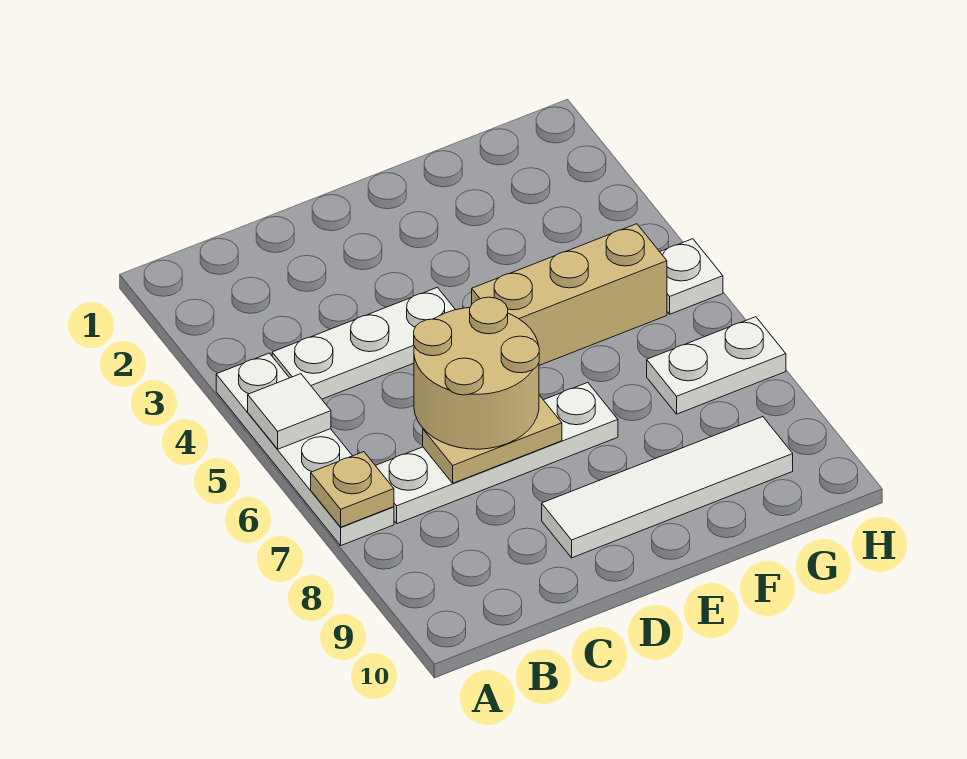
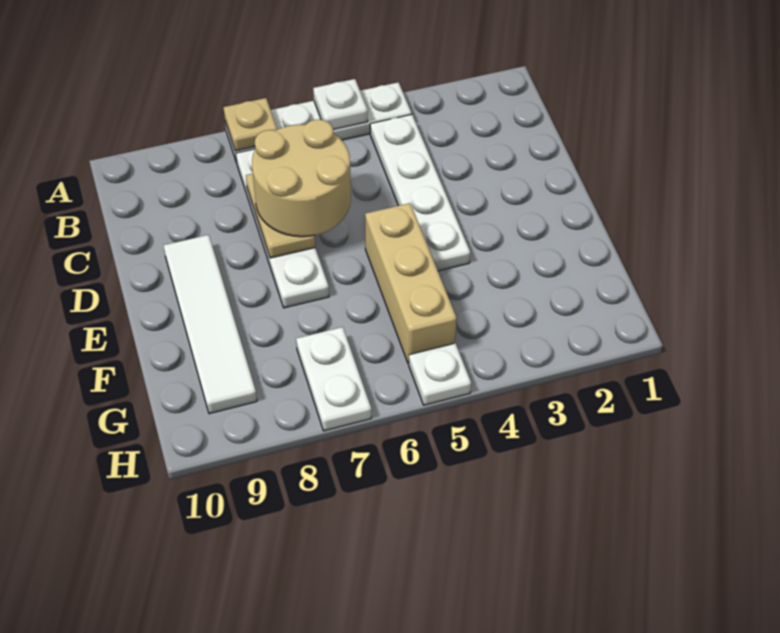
white 1x1 tile [248,374,331,449] -> white 1x1 plate [313,79,368,130]
white 1x3 plate [272,287,455,399] -> white 1x4 plate [370,114,470,271]

